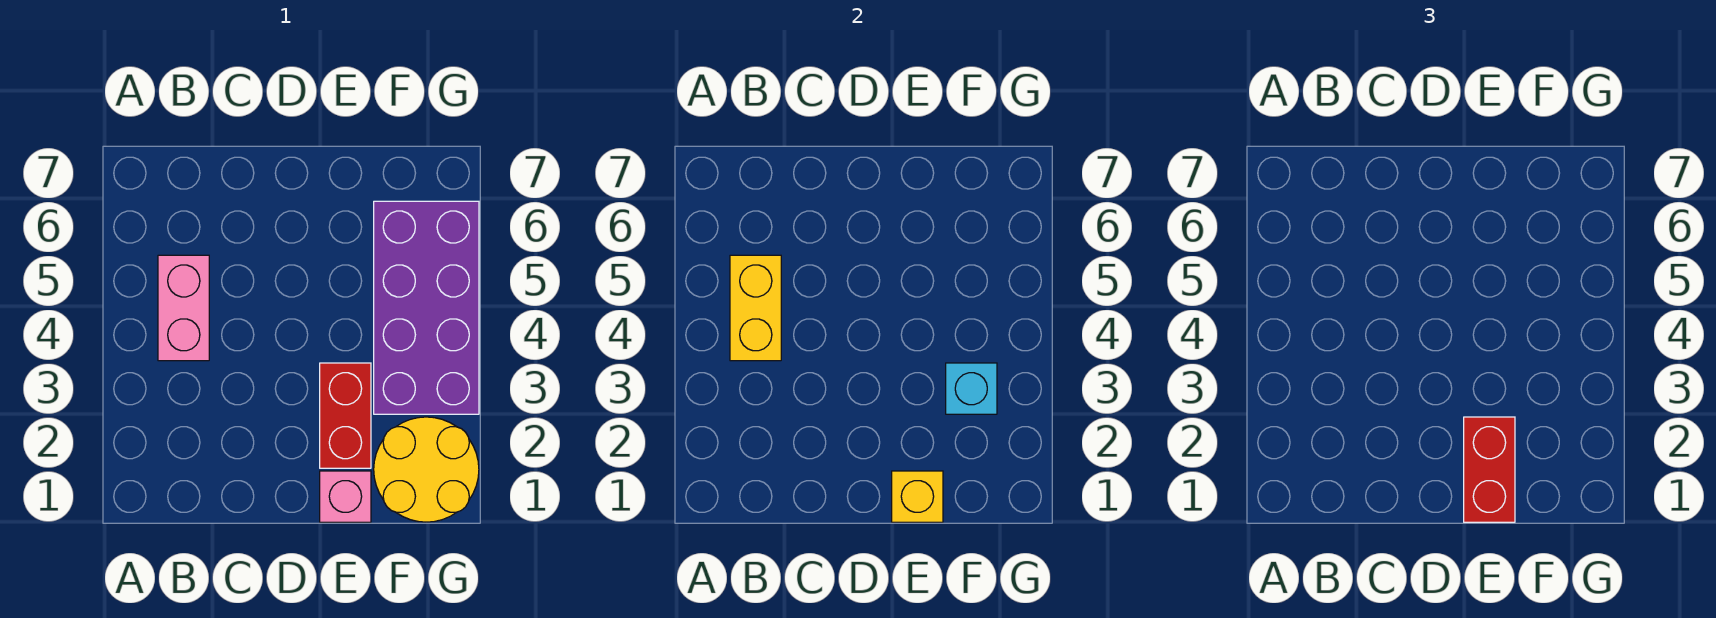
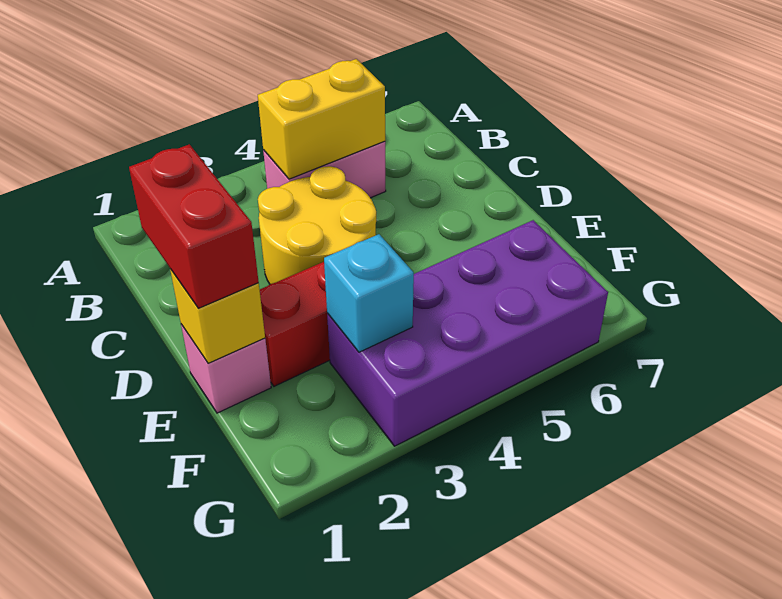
red 1x2 brick [1464,417,1515,522] -> red 1x2 brick turned to [129,144,259,308]
yellow 2x2 round brick [374,417,479,522] -> yellow 2x2 round brick moved to [258,166,376,284]

